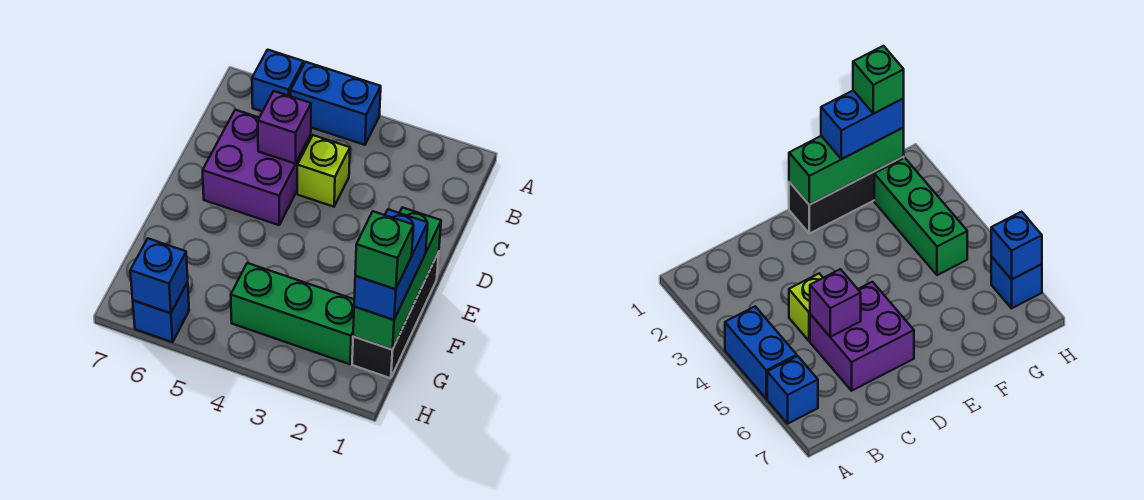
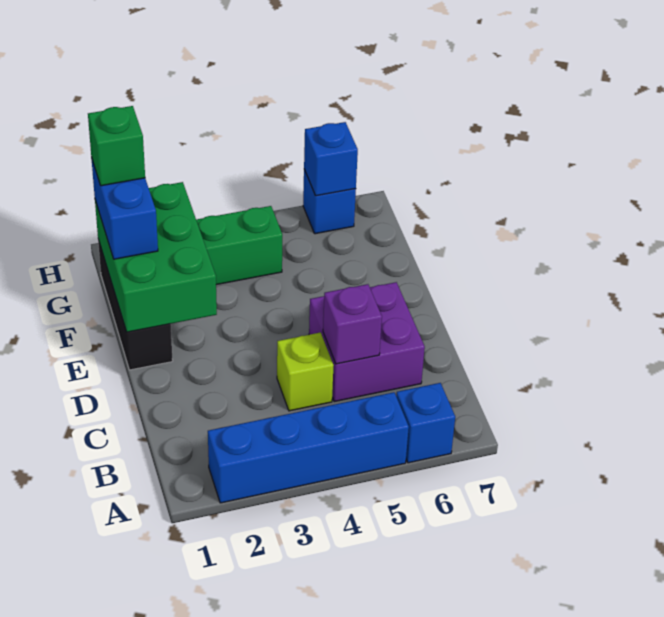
blue 1x2 brick [291,62,381,145] -> blue 1x4 brick [208,392,409,503]
green 1x3 brick [353,207,441,350] -> green 2x3 brick [95,182,217,332]

